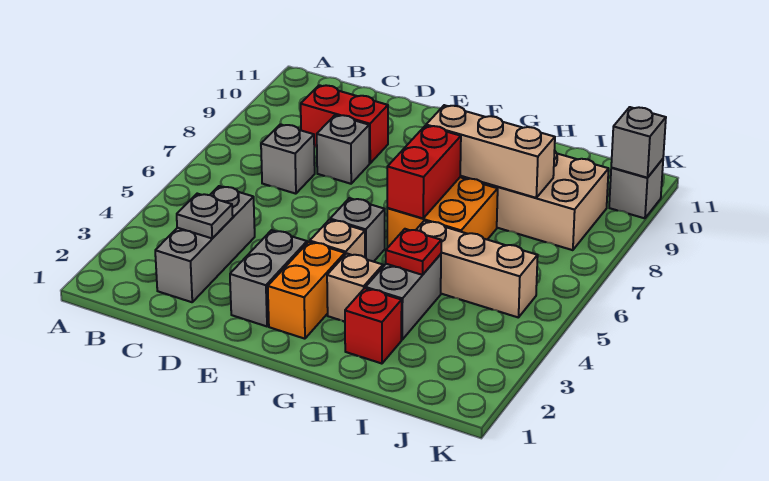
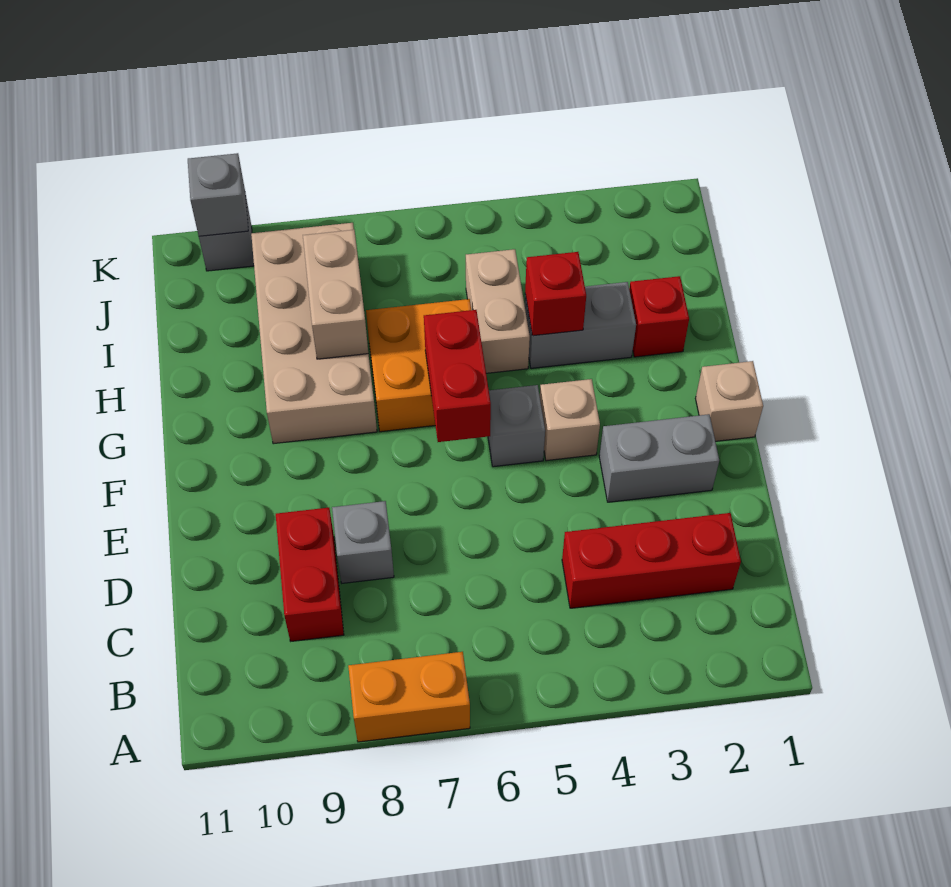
grey 1x3 brick [155,186,255,302] -> red 1x3 brick [562,513,741,608]
grey 1x1 plate [177,194,233,238] -> none
grey 1x1 brick [261,124,315,194] -> none
orange 1x2 brick [268,242,345,339] -> orange 1x2 brick moved to [348,652,470,742]
tan 1x1 brick [327,253,383,321] -> tan 1x1 brick moved to [696,361,763,441]
red 1x2 brick [387,126,461,218] -> red 1x2 brick turned to [424,310,491,442]
tan 1x3 brick [426,105,555,198] -> tan 1x2 brick [303,230,368,359]
red 1x1 plate [386,229,441,275] -> red 1x1 brick [525,252,586,336]
tan 1x3 brick [416,221,538,318] -> tan 1x2 brick [466,249,530,373]

